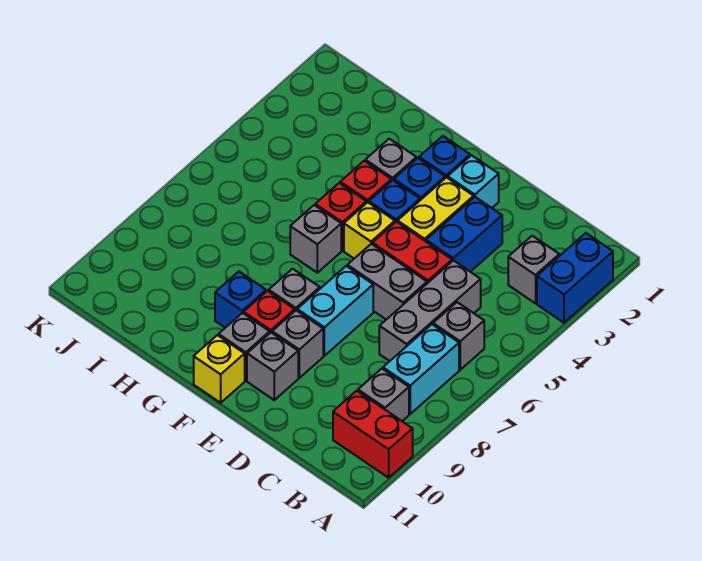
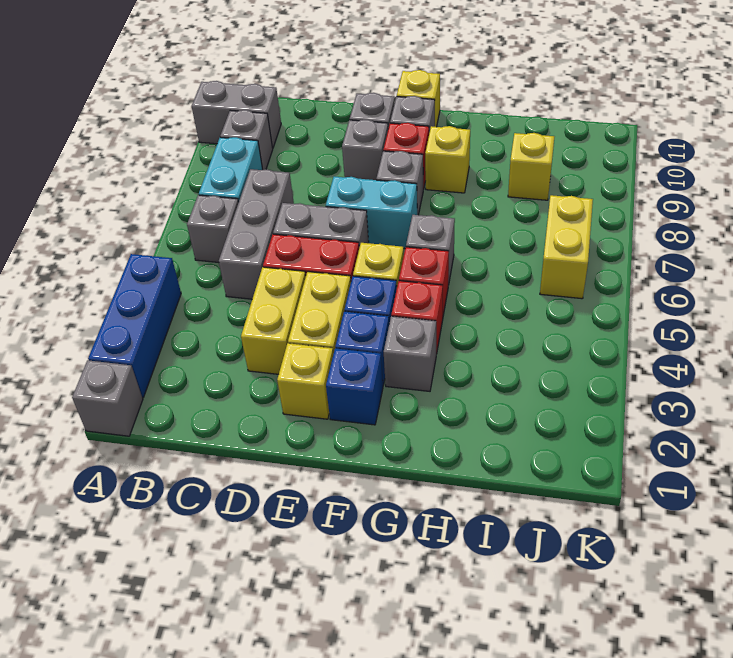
blue 1x2 brick [537,233,613,323] -> blue 1x3 brick [88,254,181,398]
red 1x2 brick [333,391,413,478] -> grey 1x2 brick [192,81,281,148]
grey 1x1 brick [508,236,559,303] -> grey 1x1 brick moved to [72,360,143,436]
blue 1x2 brick [426,197,502,272] -> yellow 1x2 brick [241,267,306,374]
cyan 1x1 brick [448,155,499,208] -> yellow 1x1 brick [277,343,333,419]
cyan 1x2 brick [297,266,373,356] -> cyan 1x2 brick turned to [326,177,417,248]
blue 1x1 brick [215,272,266,328] -> yellow 1x1 brick [425,126,470,193]
none -> yellow 1x1 brick [508,133,554,200]
none -> yellow 1x2 brick [540,195,593,299]

